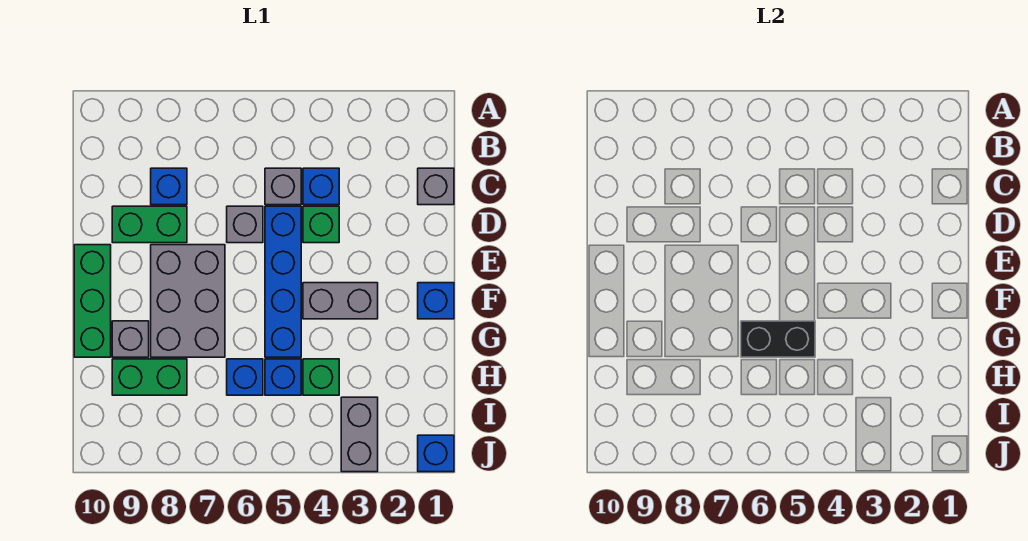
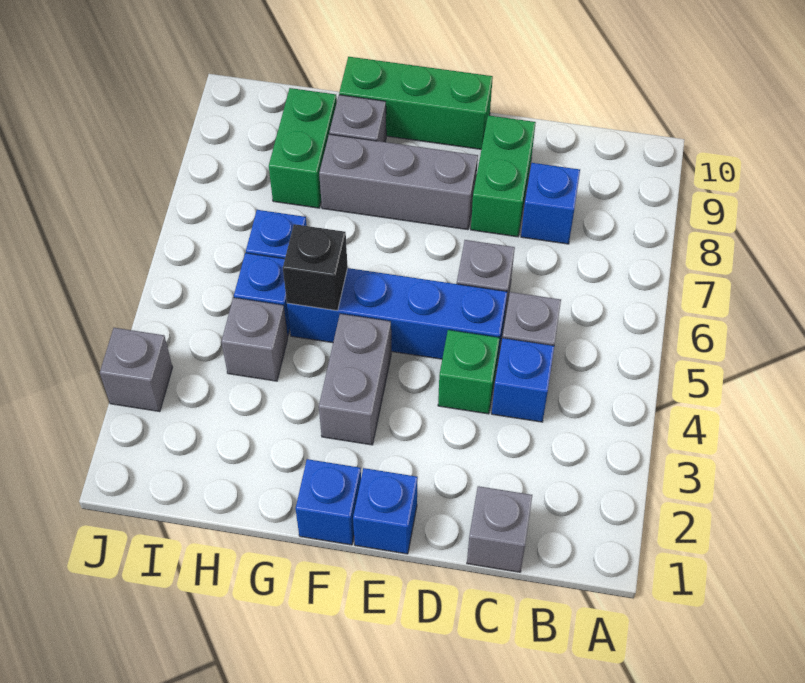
grey 2x3 brick [151,245,225,357] -> grey 1x3 brick [319,134,478,230]
black 1x2 brick [741,321,815,357] -> black 1x1 brick [283,224,348,311]
green 1x1 brick [303,359,339,395] -> grey 1x1 brick [221,298,288,381]
grey 1x2 brick [341,397,378,472] -> grey 1x1 brick [100,328,172,412]
blue 1x1 brick [418,435,454,472] -> blue 1x1 brick moved to [353,468,418,554]

